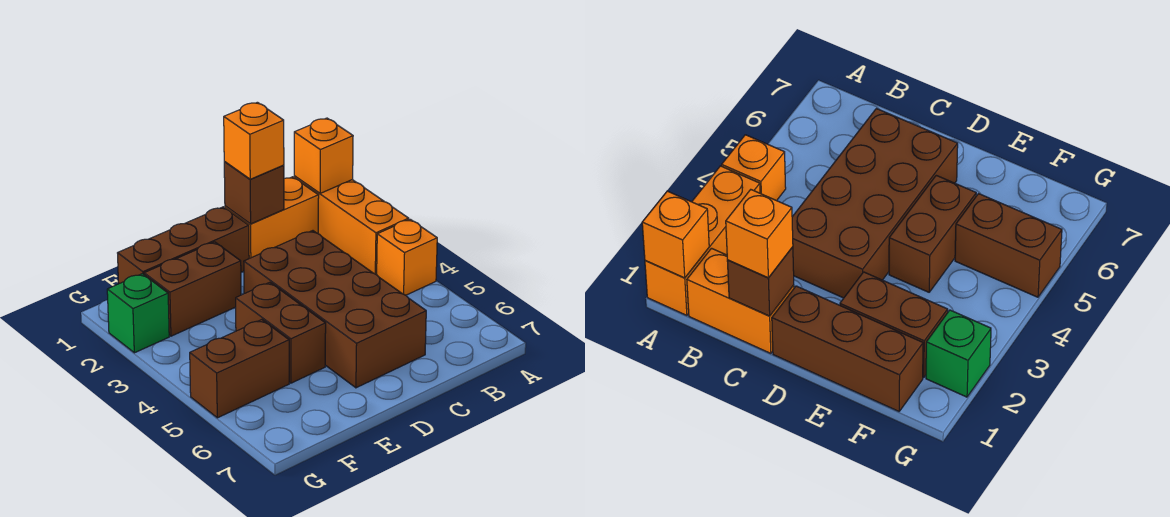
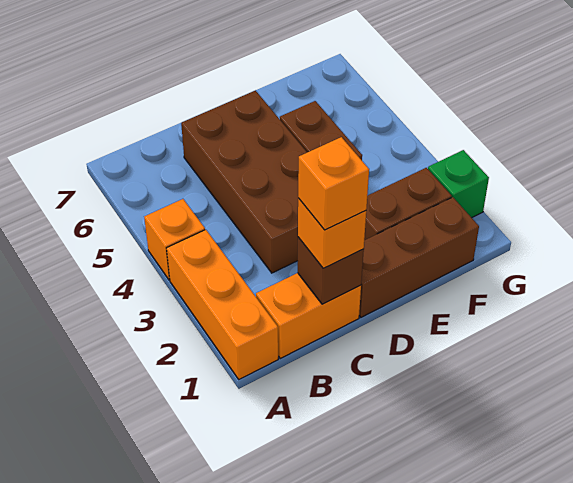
orange 1x1 brick [294,118,353,193] -> orange 1x1 brick moved to [298,137,369,230]
brown 1x2 brick [190,320,289,418] -> none

